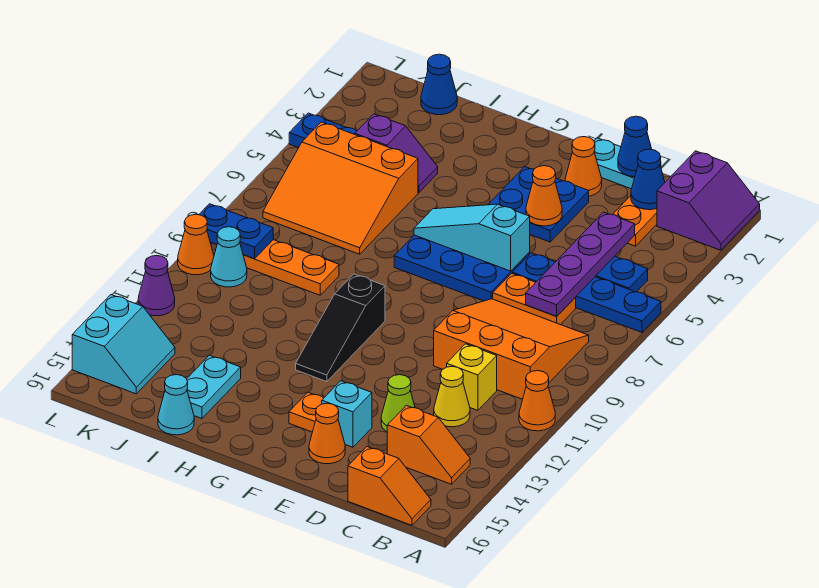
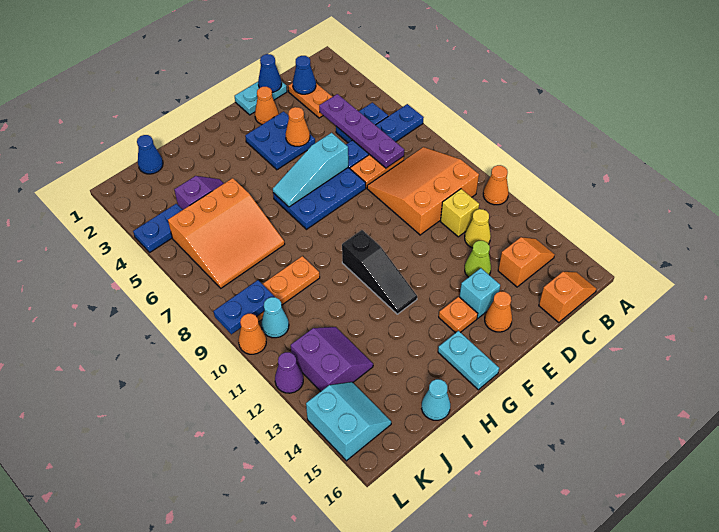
purple 2x2 slope [657,151,760,250] -> purple 2x2 slope moved to [291,327,373,391]
cyan 1x2 plate [187,355,241,418] -> cyan 1x2 plate moved to [438,331,499,390]

